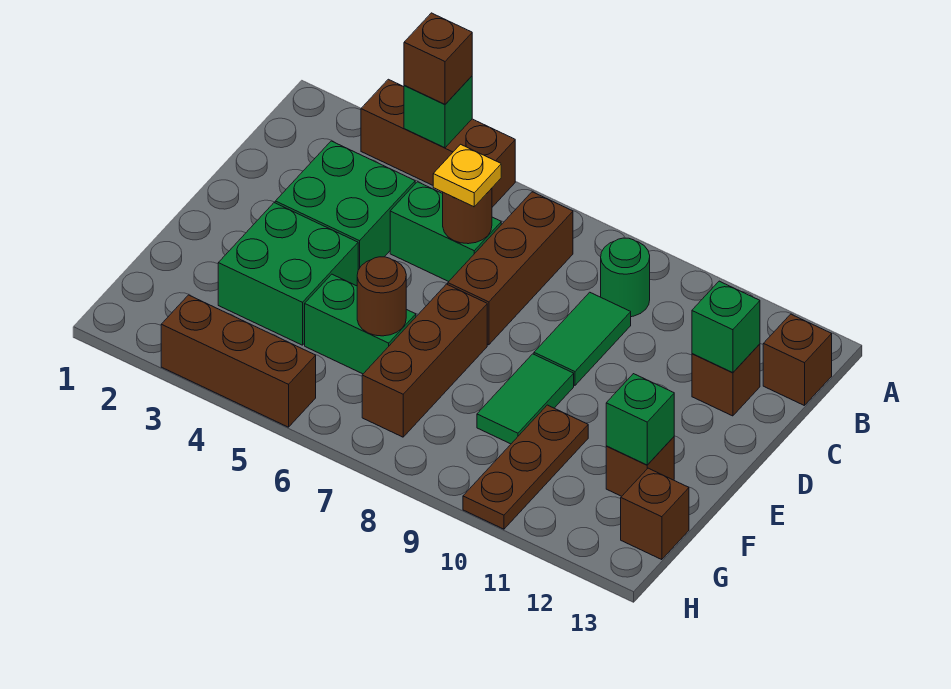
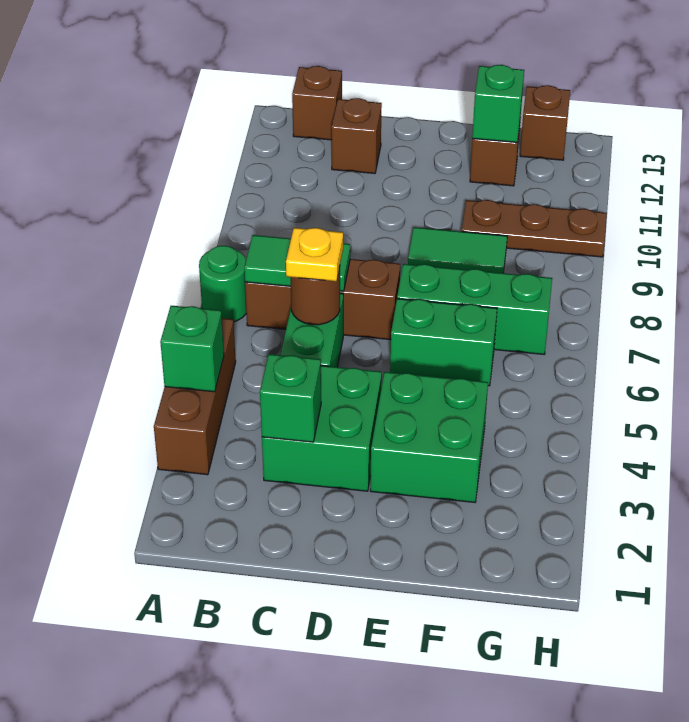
brown 1x1 brick [404,13,472,104] -> none
green 1x1 round brick [601,238,650,317] -> green 1x1 round brick moved to [199,246,247,322]
green 1x2 tile [534,292,631,385] -> green 1x2 tile moved to [244,235,350,291]
green 1x1 brick [692,281,760,373] -> green 1x1 brick moved to [260,354,321,442]
brown 1x3 brick [362,284,487,437] -> green 1x3 brick [397,264,552,354]
green 1x2 brick [305,274,416,374] -> green 1x2 brick turned to [390,299,497,386]
brown 1x1 round brick [357,257,406,336] -> none
brown 1x3 brick [161,295,316,427] -> none

